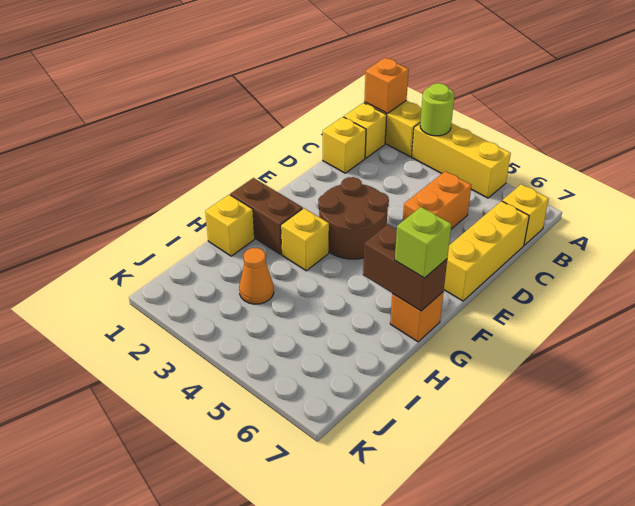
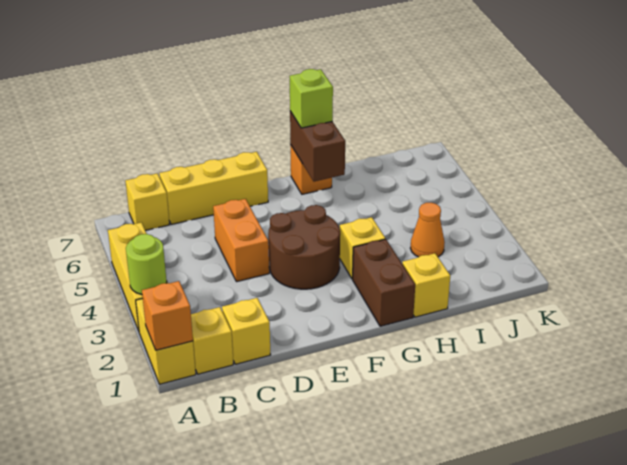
orange 1x2 brick [403,171,472,229] -> orange 1x2 brick turned to [213,199,269,282]

